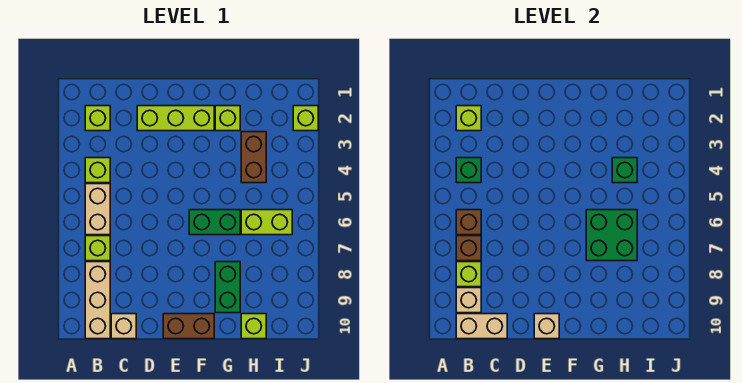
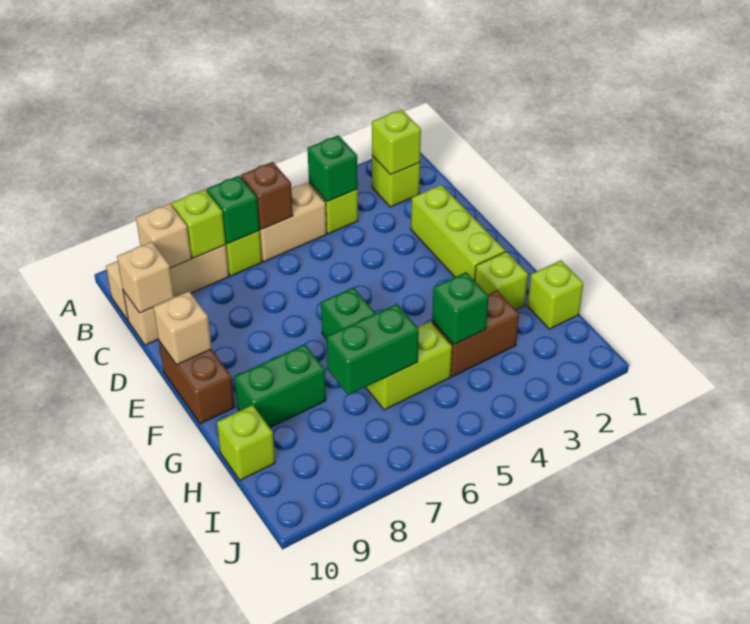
brown 1x1 brick [456,236,481,261] -> green 1x1 brick [207,176,260,244]
tan 1x2 brick [456,314,507,339] -> tan 1x1 brick [117,242,174,313]
green 2x2 brick [586,210,637,261] -> green 1x2 brick [327,304,419,395]
lime 1x2 brick [241,210,292,235] -> lime 1x2 brick turned to [366,322,452,410]
lime 1x1 brick [293,106,318,131] -> lime 1x1 brick moved to [527,260,584,329]

